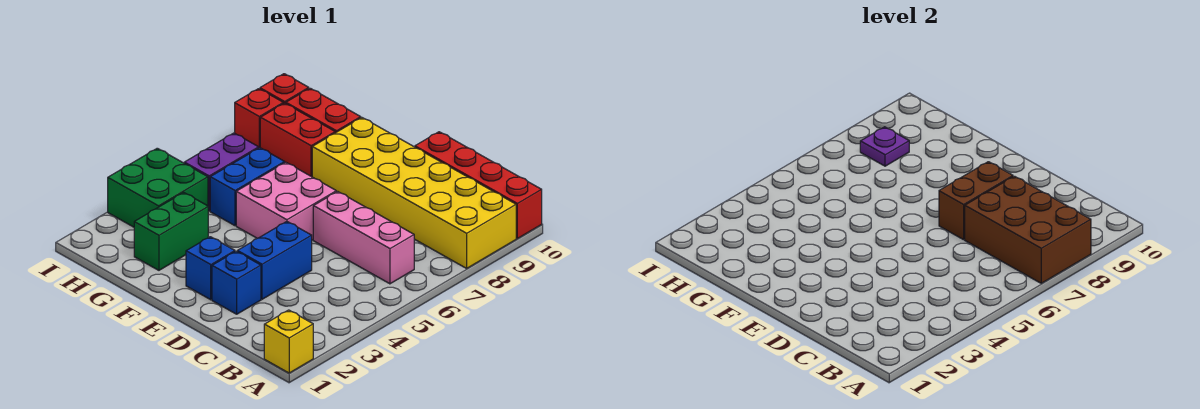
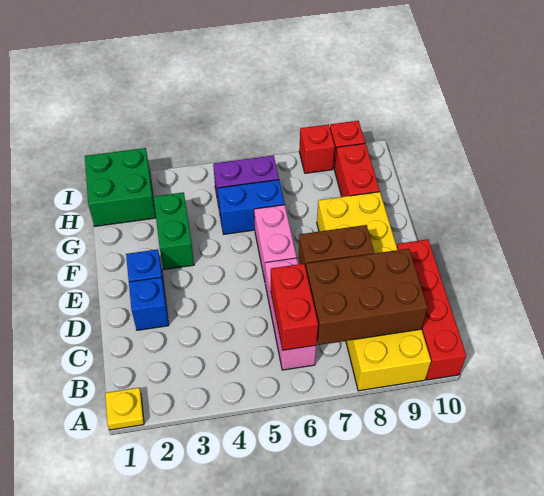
yellow 1x1 brick [264,310,313,373] -> yellow 1x1 plate [105,388,144,430]
brown 2x3 brick [965,176,1091,283] -> brown 2x3 brick turned to [306,249,428,345]
blue 1x2 brick [237,222,312,299] -> none
pink 2x2 brick [236,162,336,240] -> pink 1x2 brick [254,205,297,280]
green 1x2 brick [134,193,208,270] -> green 1x2 brick turned to [153,192,194,269]
red 1x2 brick [260,103,335,177] -> red 1x2 brick moved to [271,264,318,350]
green 2x2 brick [108,148,208,227] -> green 2x2 brick moved to [85,148,156,226]
purple 1x1 plate [860,127,909,166] -> none

